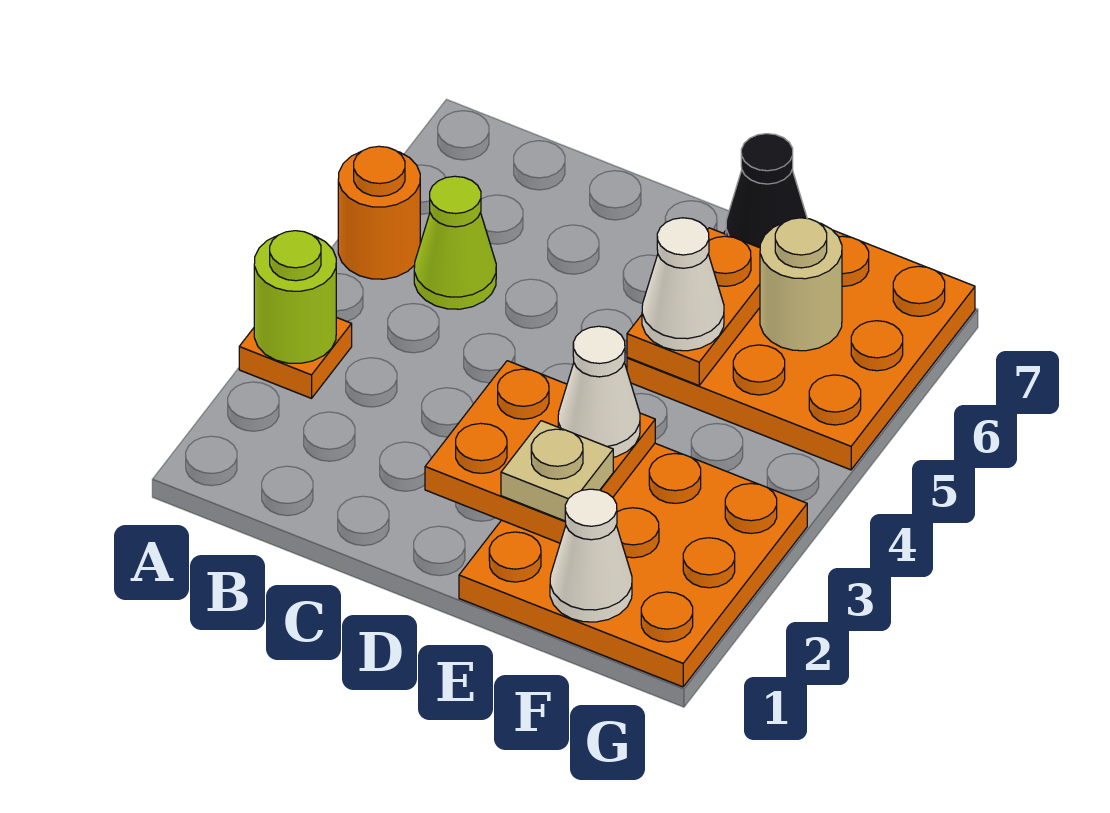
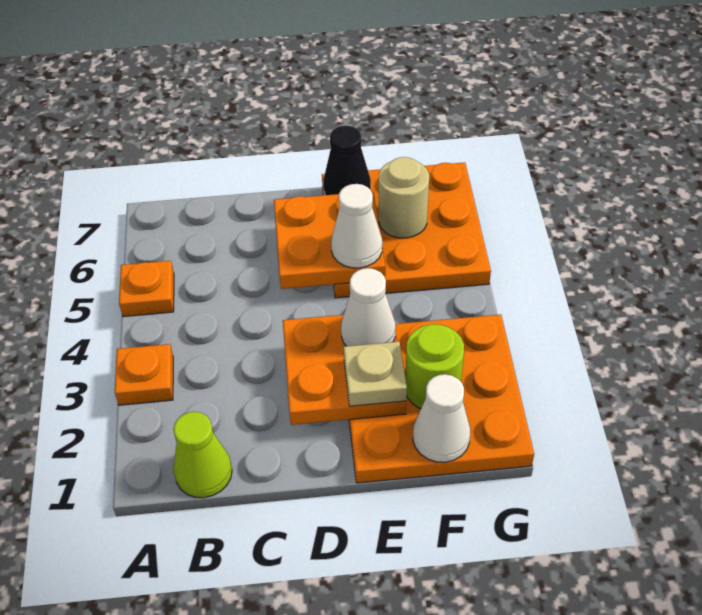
lime 1x1 round brick [254,231,336,363] -> lime 1x1 round brick moved to [405,324,464,409]
orange 1x1 round brick [338,146,420,279] -> orange 1x1 plate [119,261,174,317]
lime 1x1 cone [414,176,496,309] -> lime 1x1 cone moved to [173,412,232,498]
orange 1x2 plate [627,228,760,385] -> orange 2x2 plate [274,191,385,289]

